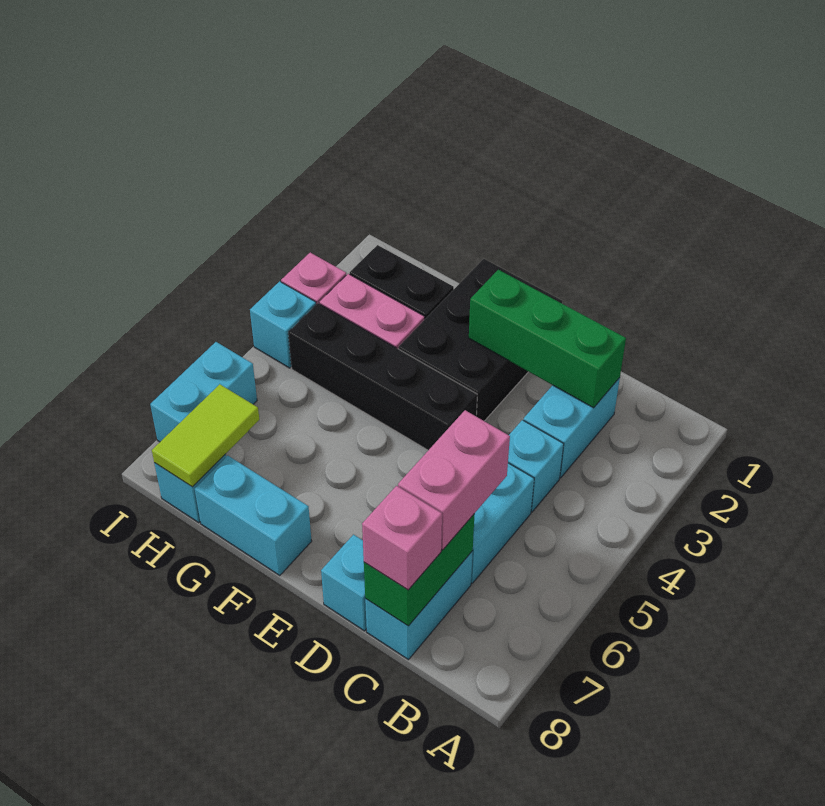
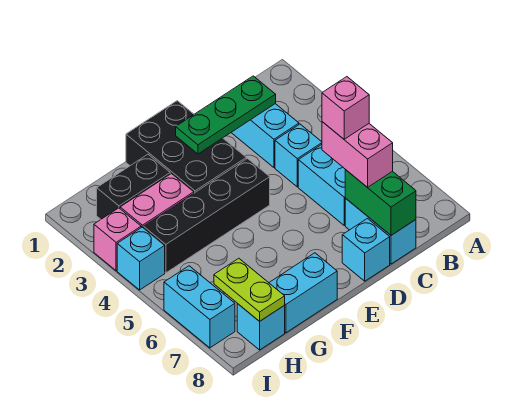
green 1x3 brick [469,270,626,408] -> green 1x3 plate [176,76,276,154]
pink 1x1 brick [362,486,442,590] -> pink 1x1 brick moved to [322,77,369,139]
lime 1x2 tile [152,384,259,487] -> lime 1x2 plate [214,258,285,321]

